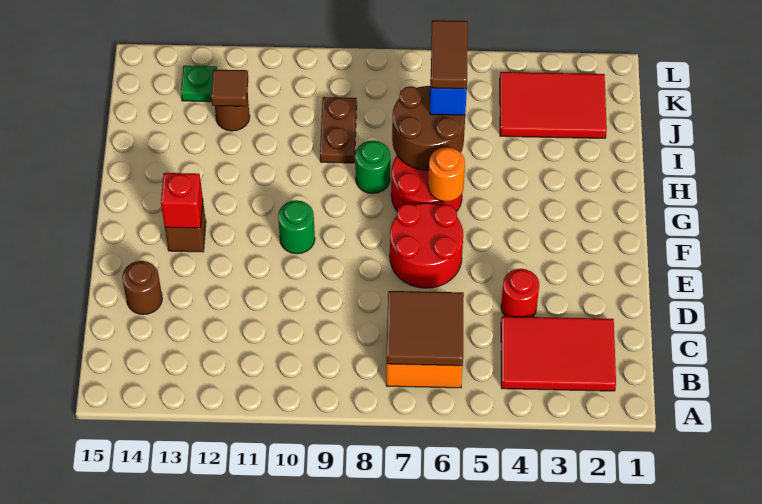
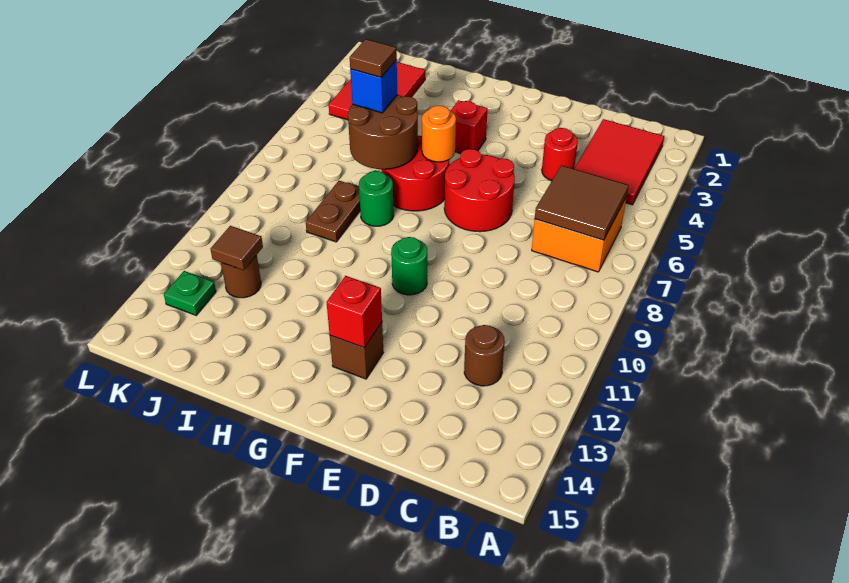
brown 1x1 round brick [122,261,162,315] -> brown 1x1 round brick moved to [464,325,505,386]
none -> red 1x1 brick [451,100,488,154]
brown 1x2 tile [431,20,468,89] -> brown 1x1 tile [350,39,397,77]
brown 1x2 plate [320,97,357,163] -> brown 1x2 plate turned to [306,181,360,242]

